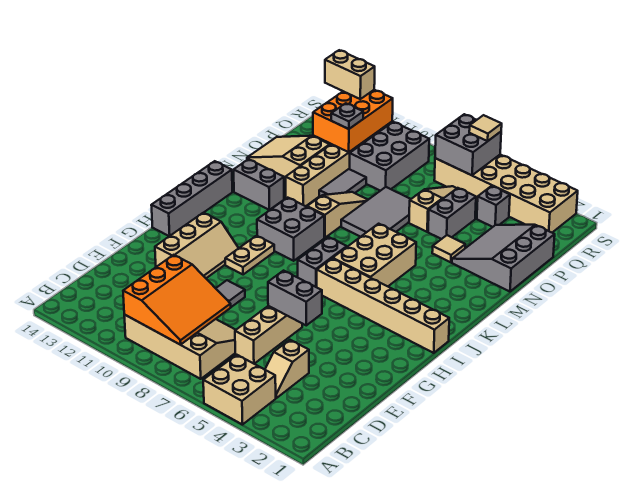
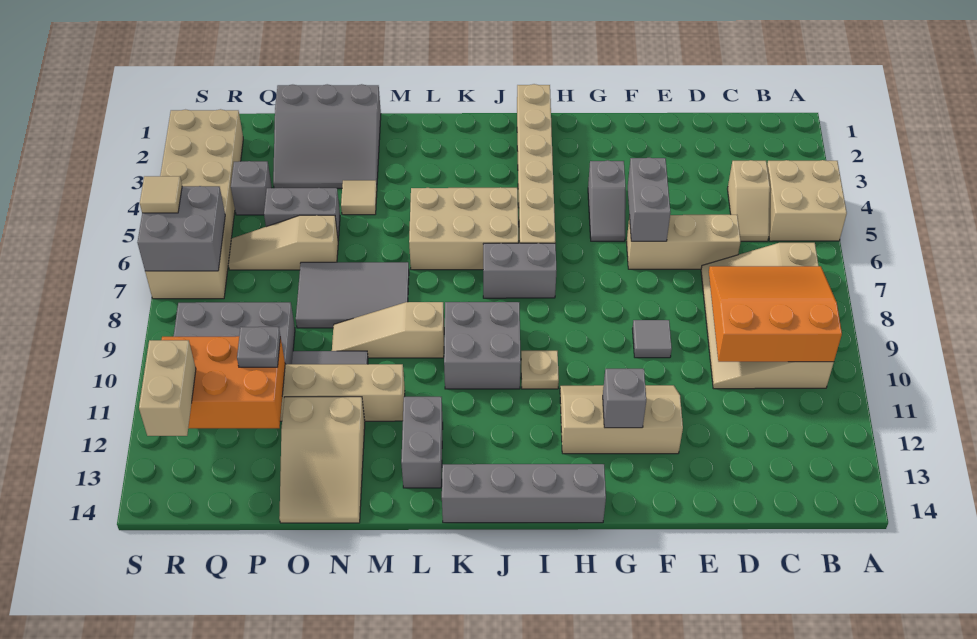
tan 1x2 slope [265,340,309,398] -> tan 1x2 slope turned to [728,160,770,241]
none -> grey 1x2 slope [588,160,626,241]
none -> grey 1x1 brick [603,369,646,428]
tan 1x2 plate [225,236,274,275] -> tan 1x1 plate [521,351,559,389]

